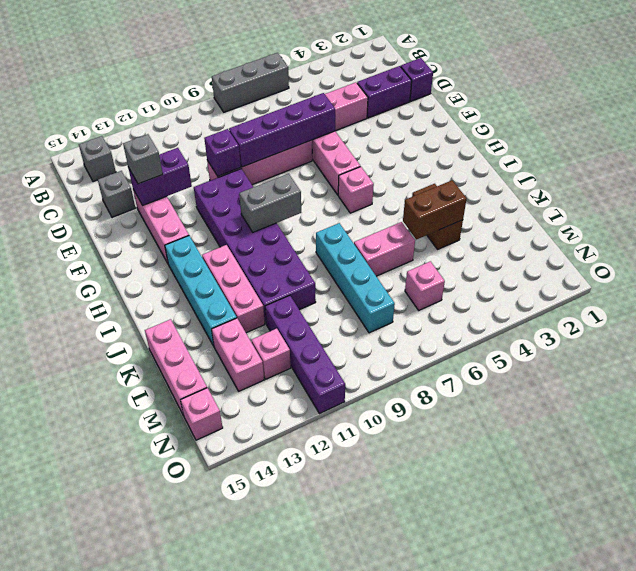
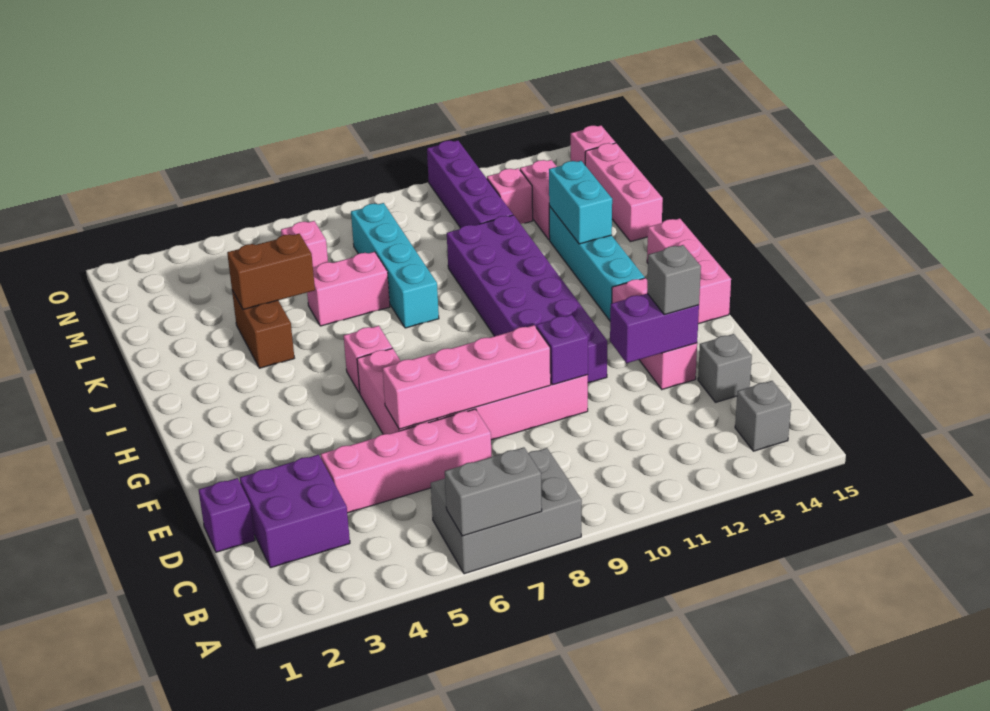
grey 1x3 brick [212,53,289,112] -> grey 2x3 brick [431,448,582,574]
purple 1x2 brick [357,66,412,118] -> purple 2x2 brick [240,455,350,568]
purple 1x4 brick [229,93,335,167] -> pink 1x4 brick [382,325,551,429]
grey 1x2 brick [239,174,301,232] -> grey 1x2 brick moved to [445,447,542,536]
pink 1x3 brick [202,245,265,333] -> pink 1x3 brick moved to [647,218,731,324]
none -> cyan 1x2 brick [549,161,612,244]

